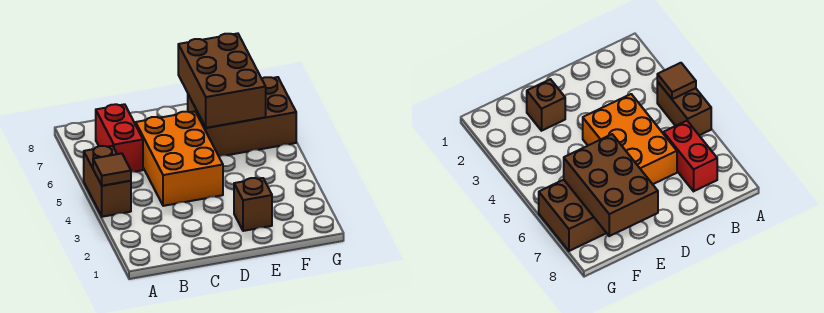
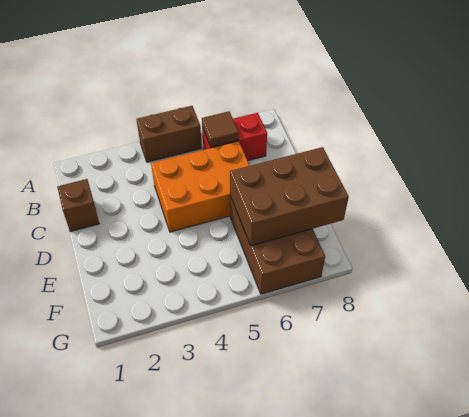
brown 1x1 tile [93,153,131,186] -> brown 1x1 tile moved to [202,111,239,147]
brown 1x1 brick [234,178,272,231] -> brown 1x1 brick moved to [57,179,99,232]

